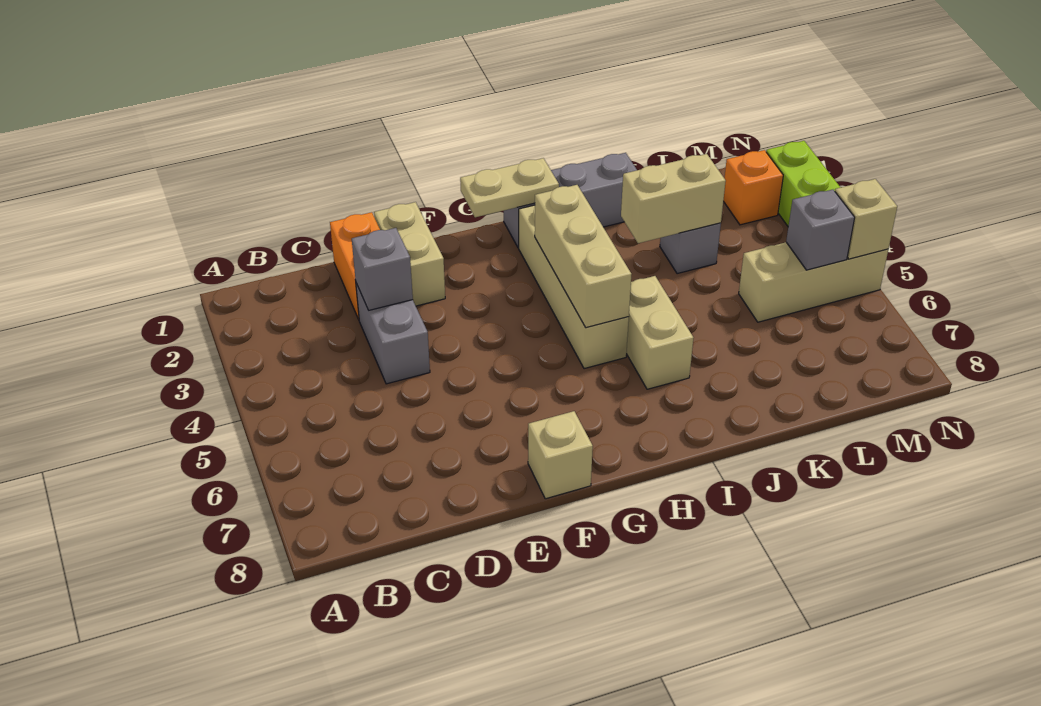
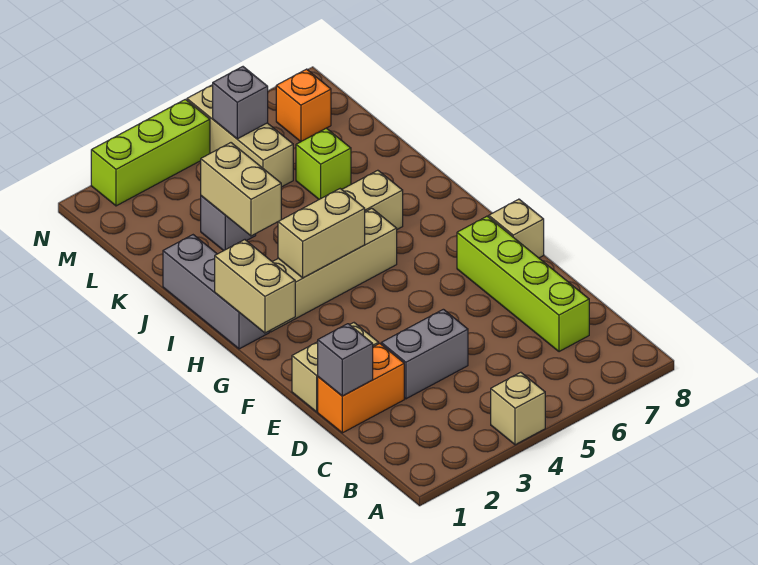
none -> lime 1x4 brick [457,216,589,352]
grey 1x1 brick [352,228,413,310] -> grey 1x1 brick moved to [318,324,373,396]
tan 1x2 plate [460,158,559,217] -> tan 1x2 brick [215,240,295,333]
tan 1x3 brick [535,185,632,328] -> tan 1x2 brick [278,189,365,278]
none -> lime 1x1 brick [296,128,351,199]
orange 1x1 brick [723,150,783,225] -> orange 1x1 brick moved to [276,69,331,142]
tan 1x1 brick [835,179,897,259] -> tan 1x1 brick moved to [491,372,545,445]

